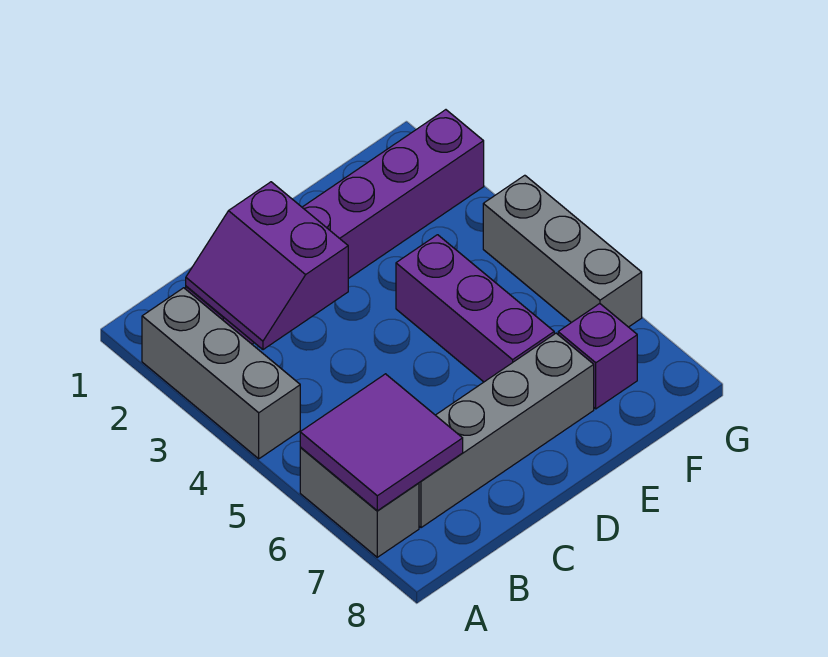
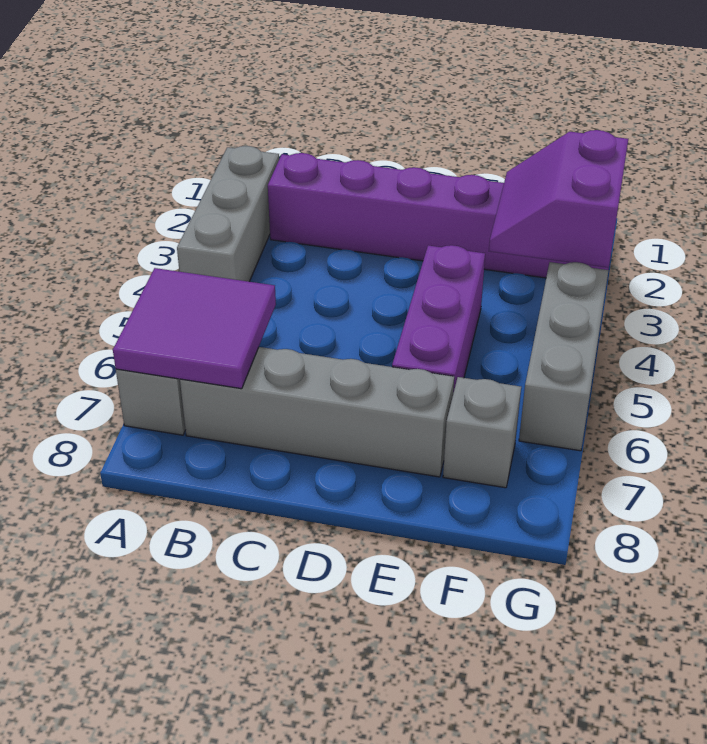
purple 2x2 slope [186,182,348,350] -> purple 2x2 slope moved to [489,130,628,268]
purple 1x1 brick [558,304,637,409] -> grey 1x1 brick [443,377,521,488]

